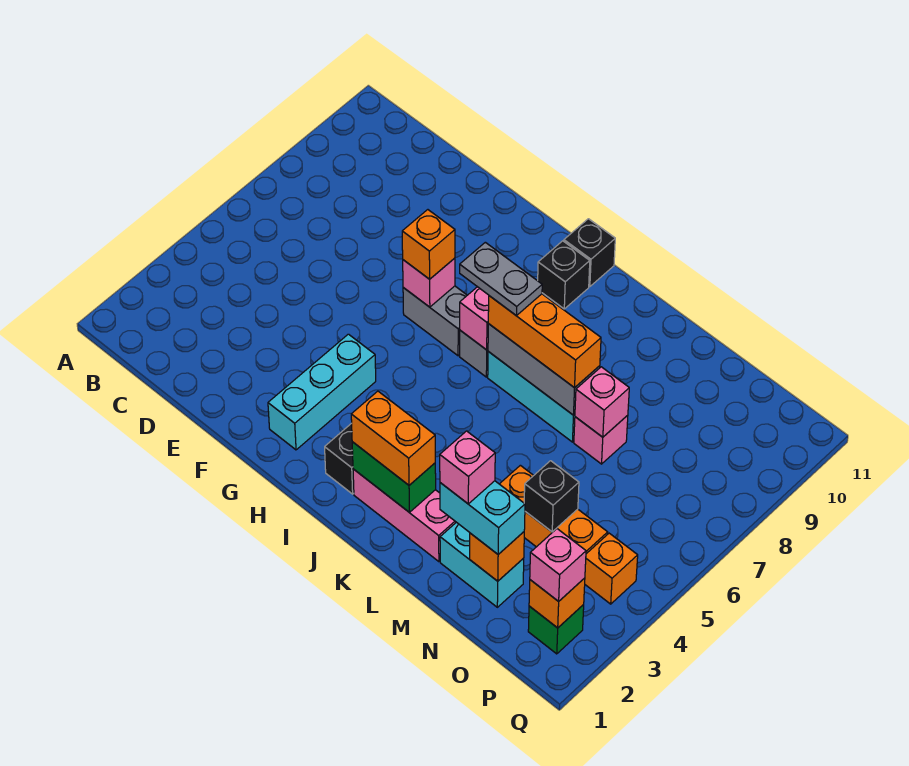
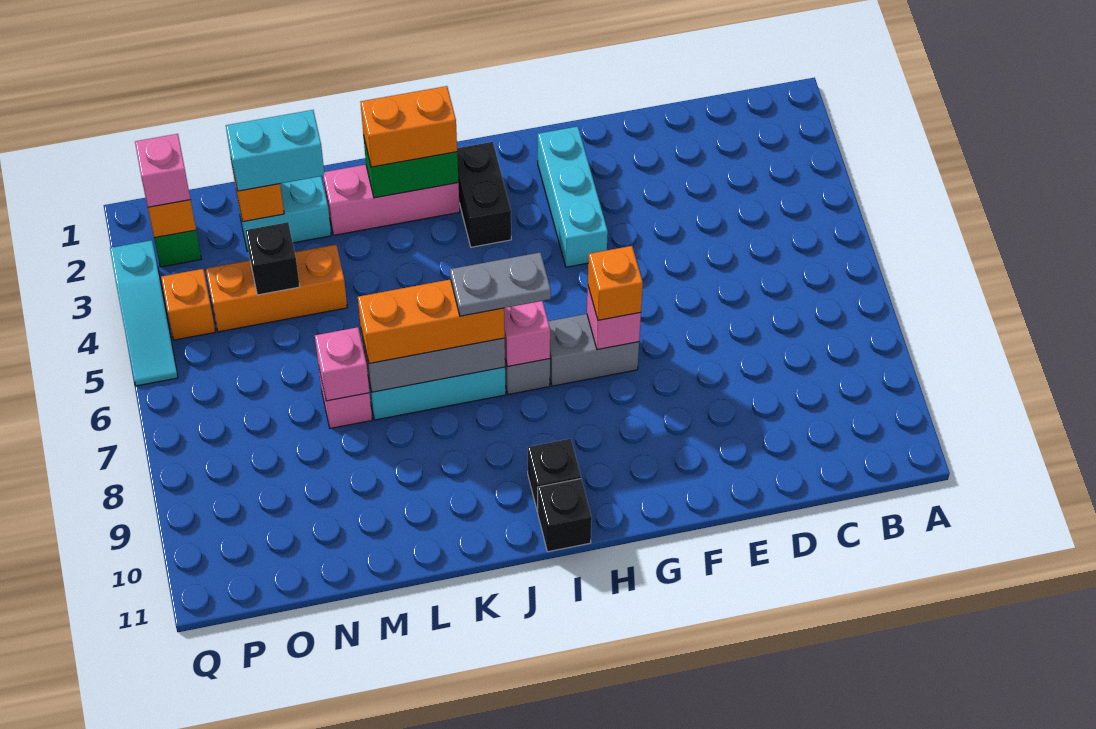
pink 1x1 brick [440,431,495,504] -> none
none -> cyan 1x3 slope [110,240,178,386]

